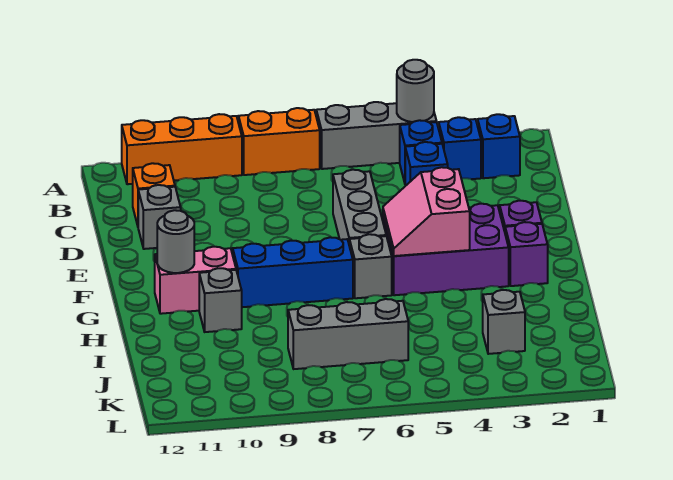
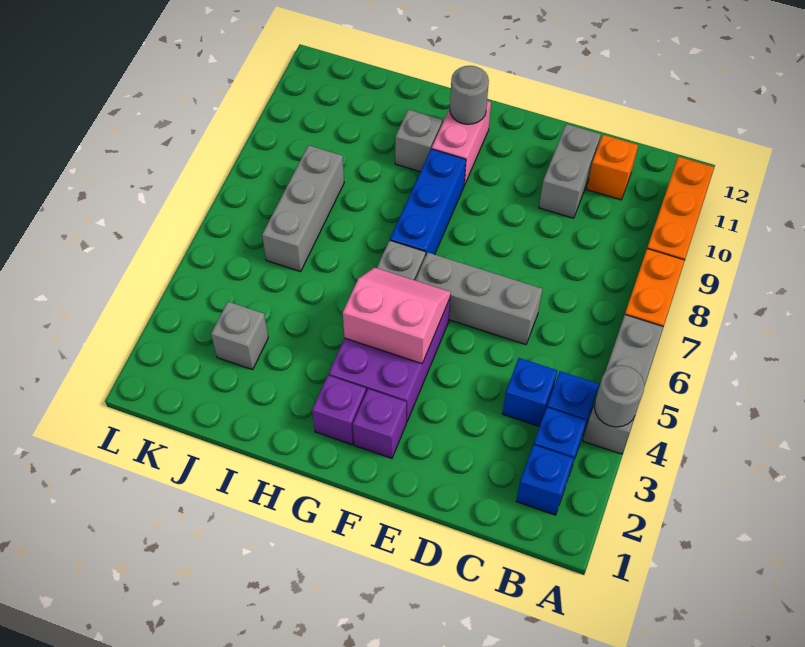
grey 1x1 brick [138,185,181,249] -> grey 1x2 brick [539,124,601,218]

